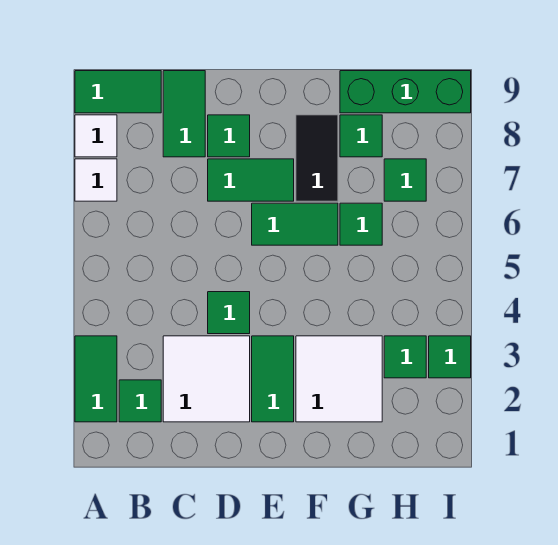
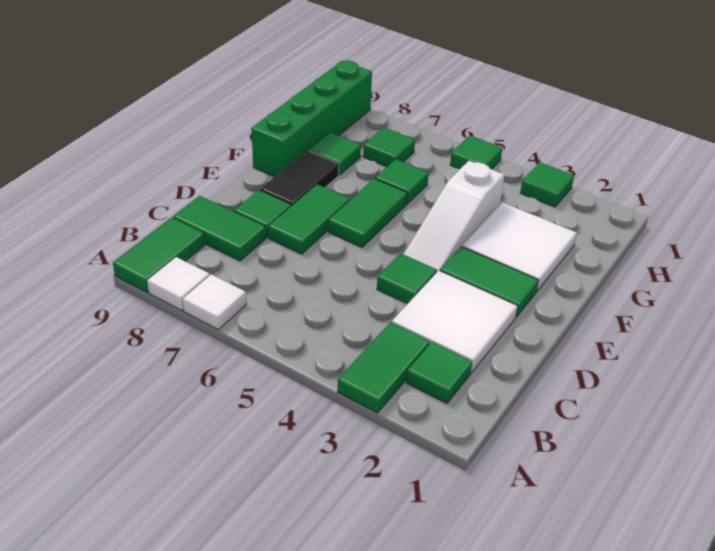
green 1x2 tile [75,336,117,422] -> green 1x2 tile turned to [337,322,430,413]
none -> white 1x3 slope [403,161,504,272]
black 1x2 tile [296,115,338,201] -> black 1x2 tile turned to [260,151,339,206]
green 1x3 brick [340,71,471,113] -> green 1x4 brick [251,61,372,177]
green 1x1 tile [384,336,426,378] -> green 1x1 tile moved to [450,136,502,169]

